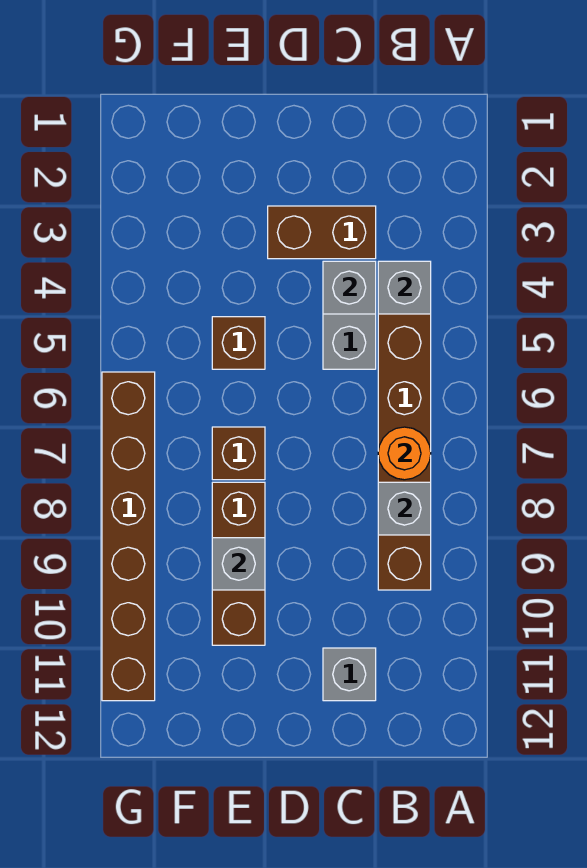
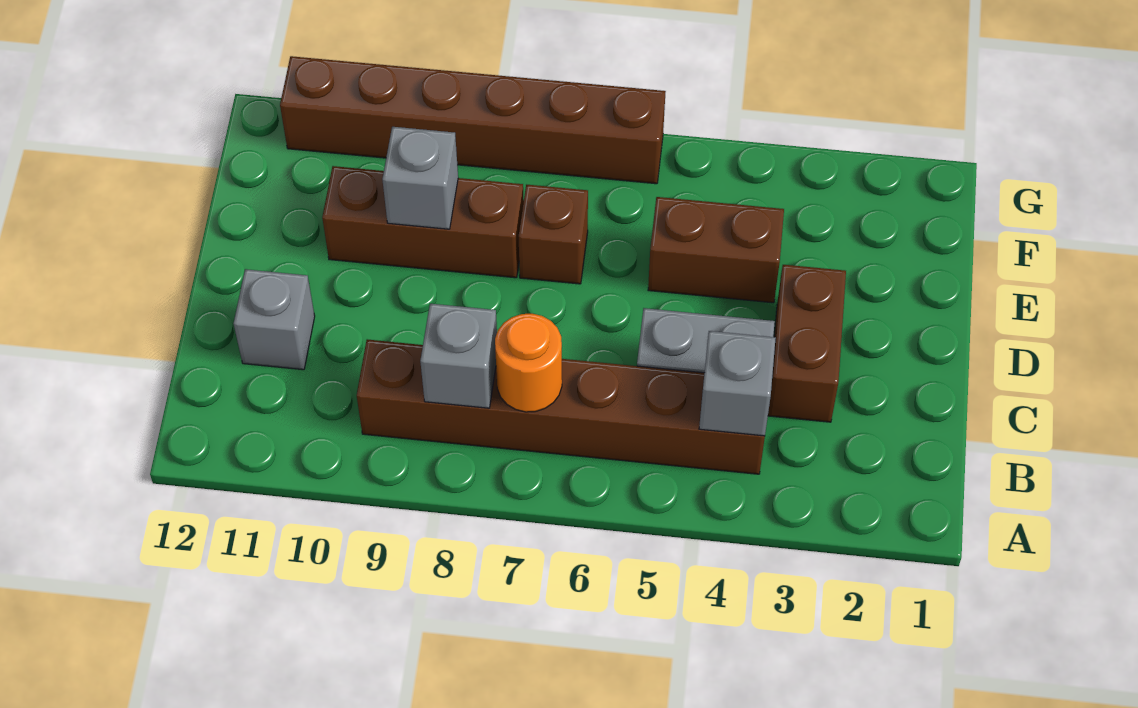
grey 1x1 brick [323,261,376,314] -> none
brown 1x1 brick [212,317,265,369] -> brown 1x2 brick [648,197,784,303]

